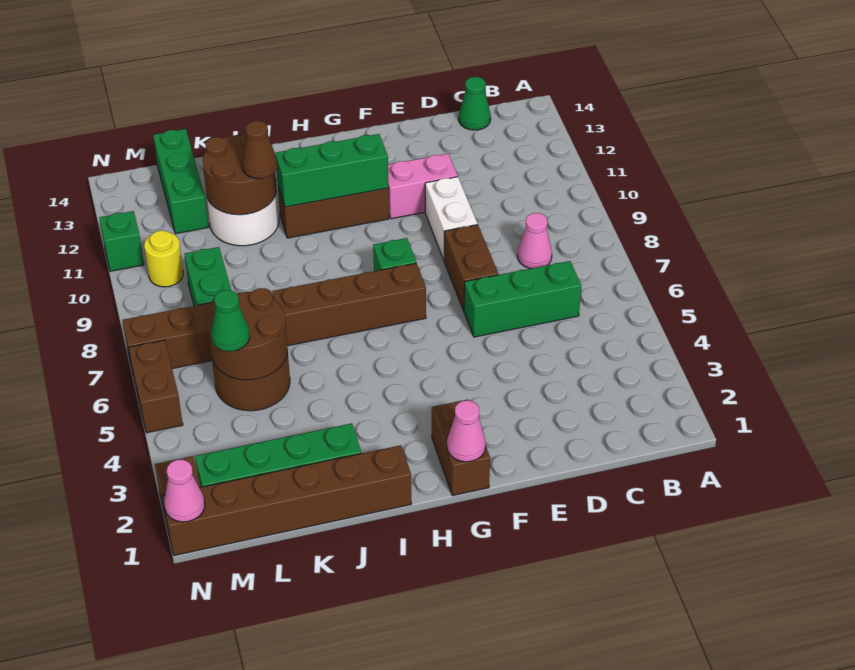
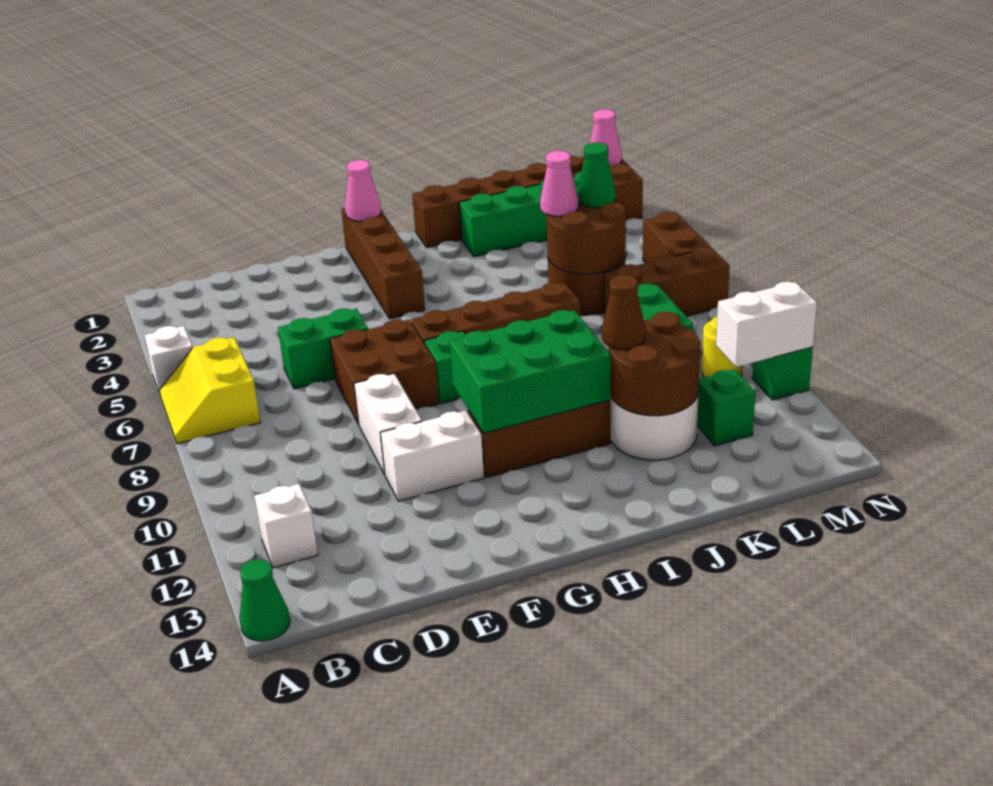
none -> white 1x1 brick [145,326,192,394]
none -> yellow 2x2 slope [159,337,261,444]
none -> white 1x1 brick [254,484,318,568]
green 1x3 brick [464,261,581,337] -> green 1x2 brick [278,309,368,389]
pink 1x1 cone [518,213,552,268] -> pink 1x1 cone moved to [540,150,579,216]
green 1x1 cone [459,77,491,130] -> green 1x1 cone moved to [240,559,290,641]
brown 1x2 brick [444,225,498,311] -> brown 2x2 brick [330,320,439,424]
pink 1x2 brick [388,154,458,219] -> white 1x2 brick [380,410,484,501]
brown 1x2 brick [432,399,490,496] -> brown 1x4 brick [341,208,425,319]
green 1x3 brick [275,134,389,207] -> green 2x3 brick [450,310,611,433]
green 1x3 brick [153,129,208,234] -> green 1x1 brick [697,369,756,446]
none -> white 1x2 brick [716,282,817,367]

